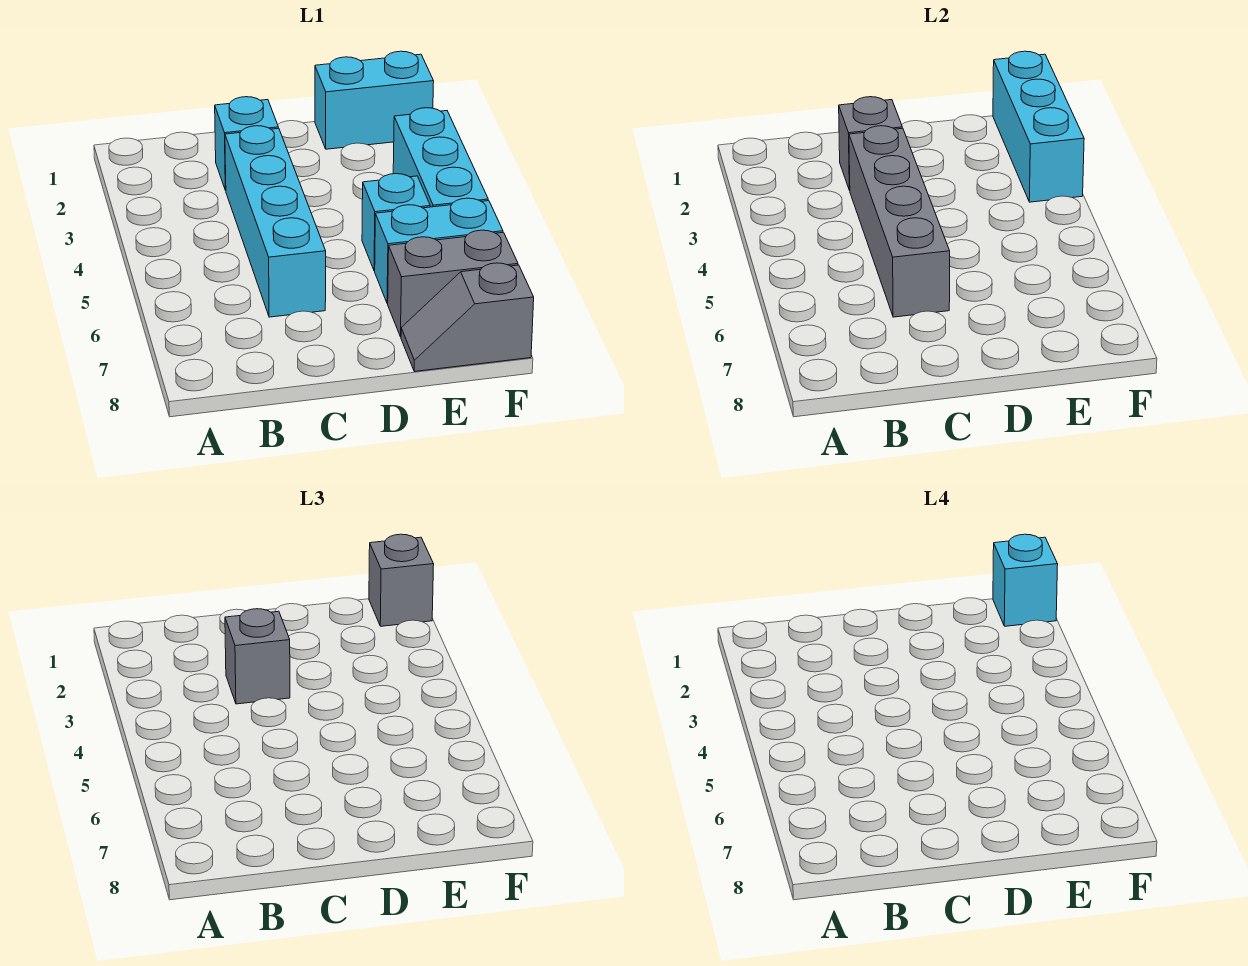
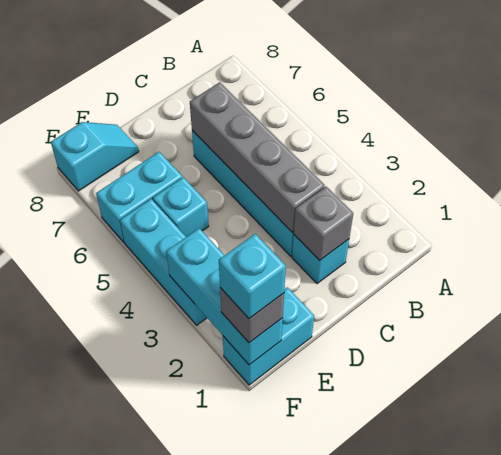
grey 1x1 brick [225,609,290,704] -> none
grey 1x2 brick [388,230,518,337] -> none
grey 1x2 slope [401,263,534,371] -> cyan 1x2 slope [51,122,139,191]

